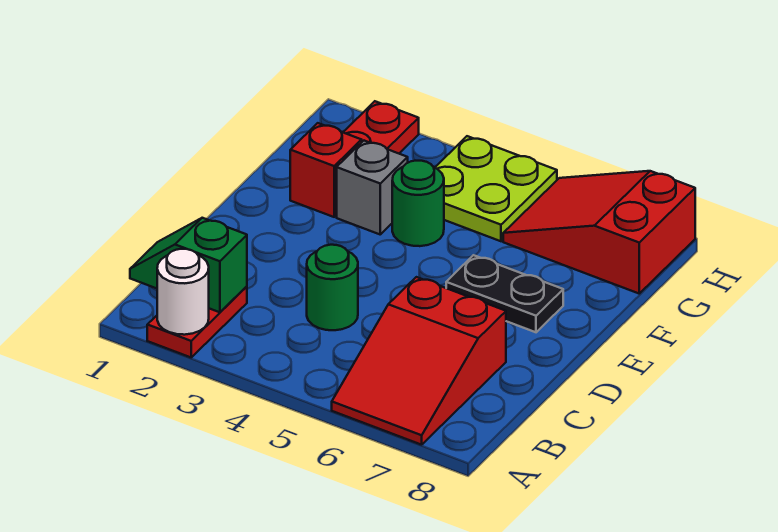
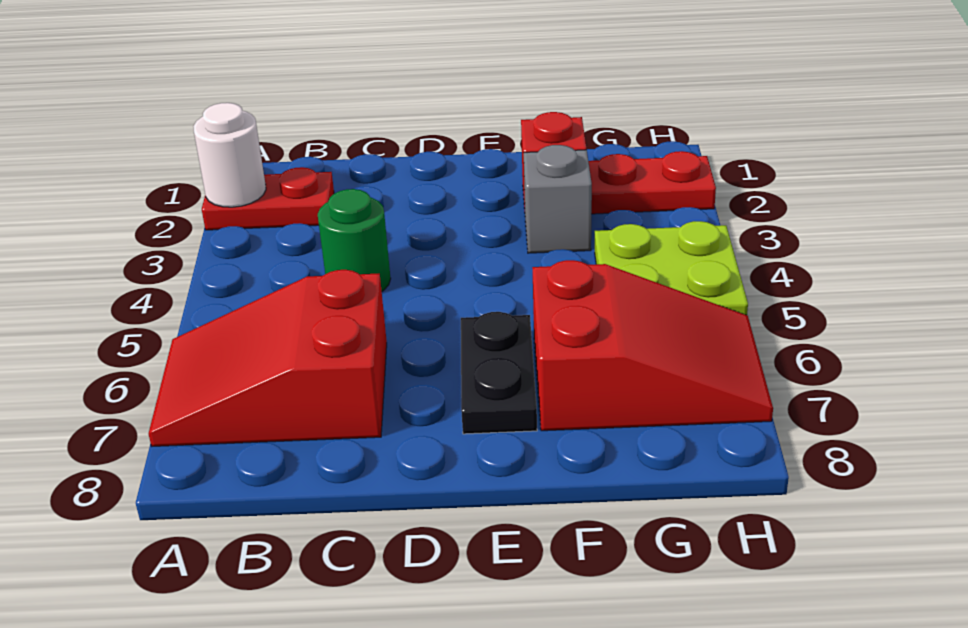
green 1x2 slope [130,218,247,312] -> none
green 1x1 round brick [392,161,444,246] -> none
red 2x3 slope [503,171,695,293] -> red 2x3 slope turned to [532,260,773,431]

